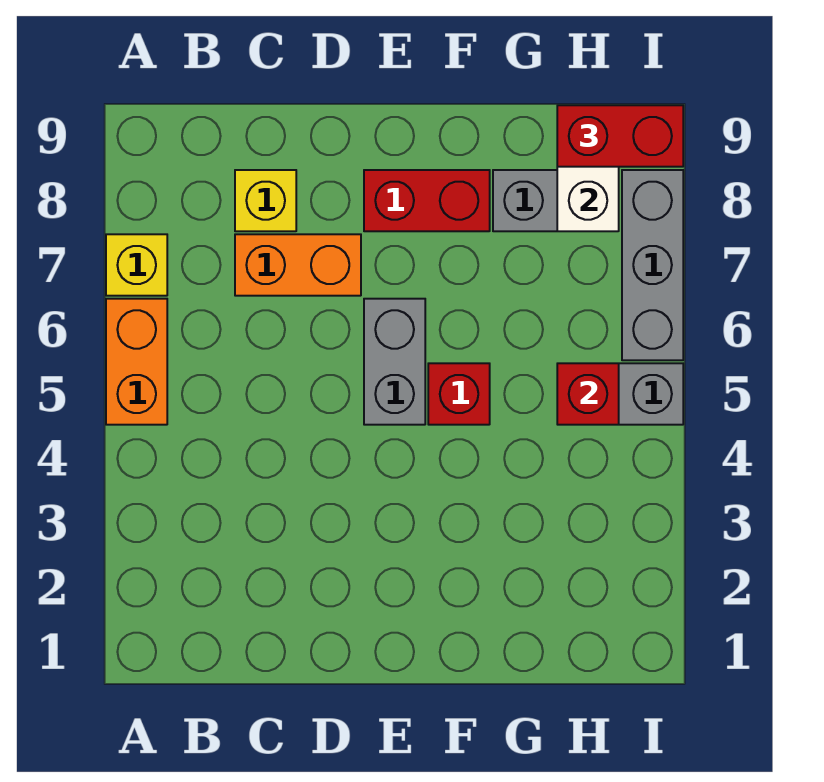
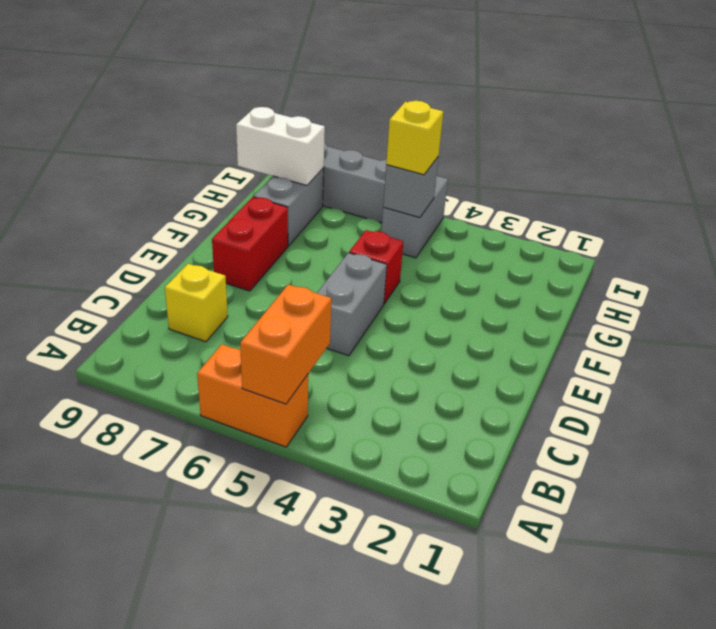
yellow 1x1 brick [106,234,167,296] -> yellow 1x1 brick moved to [386,101,443,175]
orange 1x2 brick [235,234,361,296] -> orange 1x2 brick moved to [240,284,331,404]
grey 1x2 brick [364,299,425,425] -> grey 1x2 brick turned to [317,253,387,356]
red 1x1 brick [557,363,619,425] -> grey 1x1 brick [383,157,438,218]
red 1x2 brick [557,105,683,167] -> none

